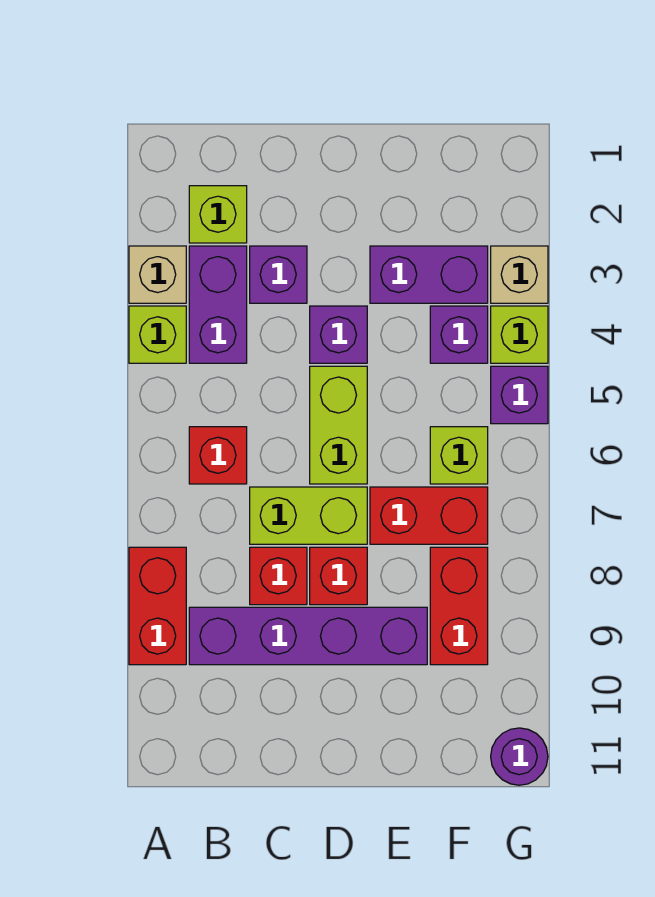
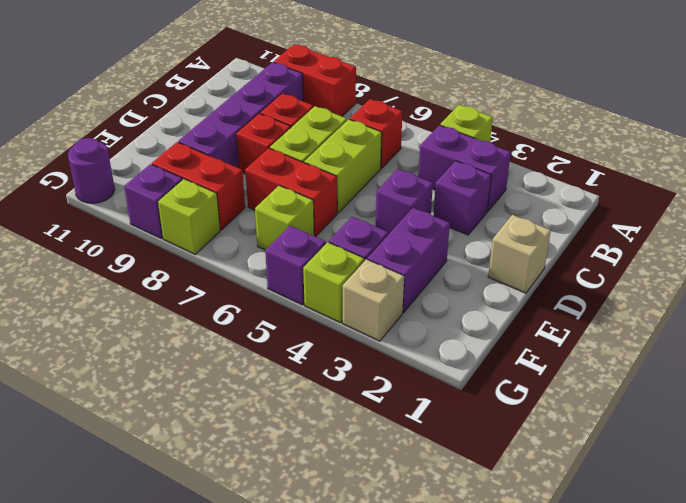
tan 1x1 brick [129,246,186,303] -> tan 1x1 brick moved to [488,215,551,293]
lime 1x1 brick [189,186,247,243] -> lime 1x1 brick moved to [158,179,220,254]
lime 1x2 brick [310,366,367,484] -> lime 1x2 brick turned to [304,119,382,213]
red 1x2 brick [370,487,488,544] -> red 1x2 brick turned to [245,148,337,237]
none -> purple 1x1 brick [124,164,182,239]

